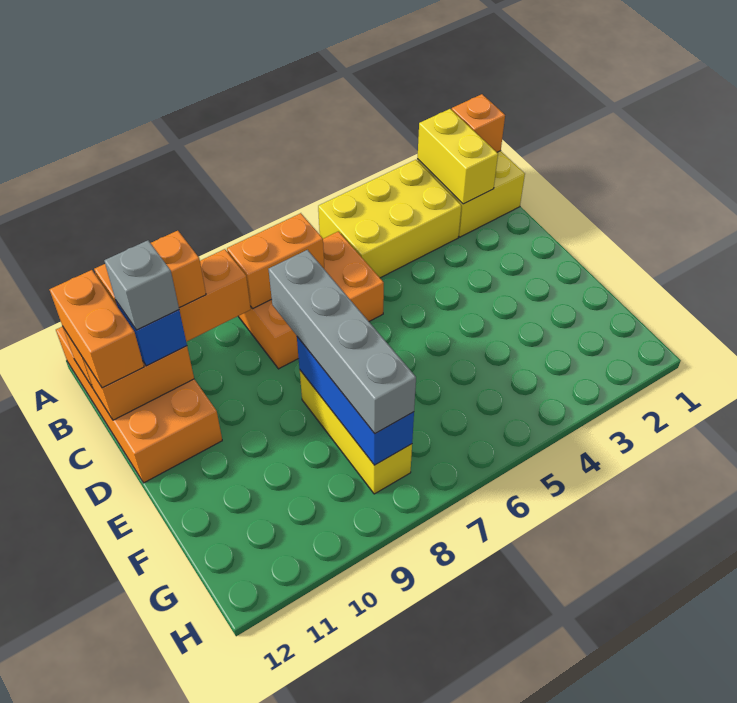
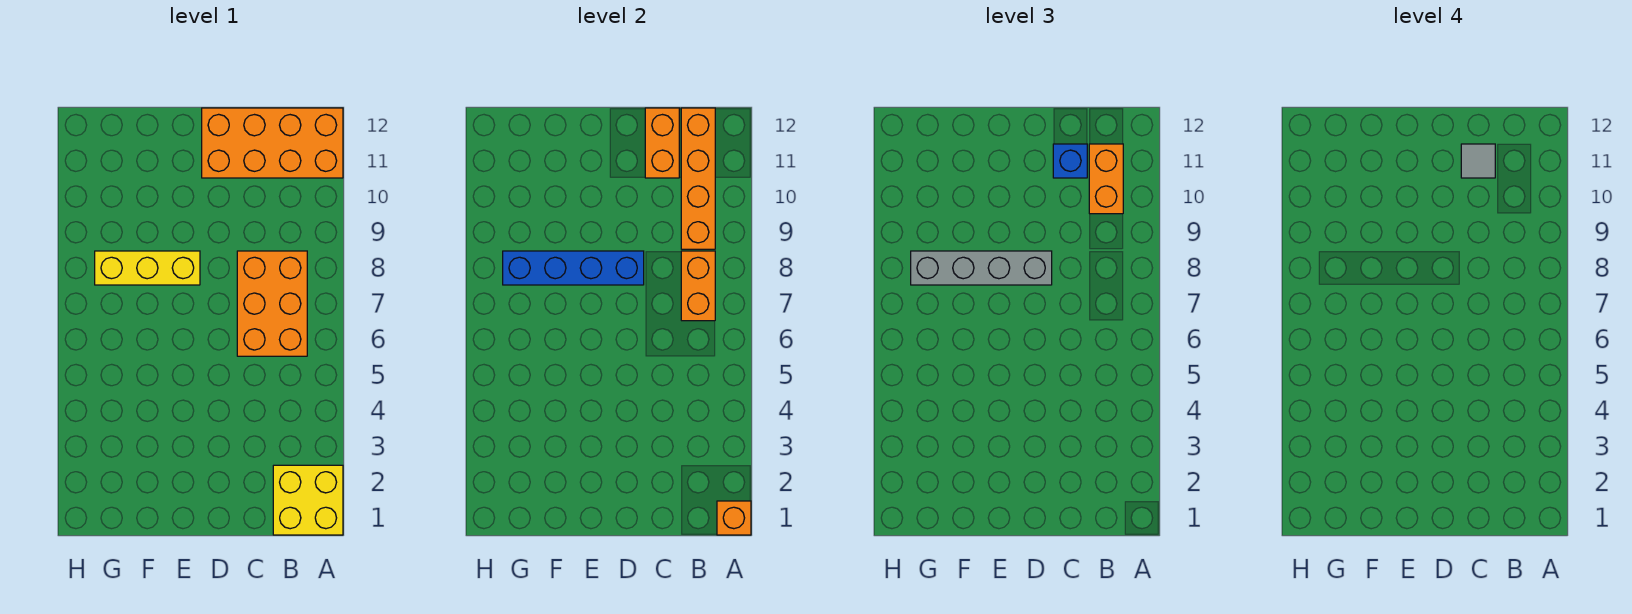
yellow 1x2 brick [417,109,498,204] -> none
yellow 2x3 brick [318,160,461,278] -> none
orange 1x2 brick [49,270,144,388] -> none
grey 1x1 brick [104,240,179,330] -> grey 1x1 tile [1461,144,1495,178]
blue 1x3 brick [297,337,414,465] -> blue 1x4 brick [503,251,644,285]

